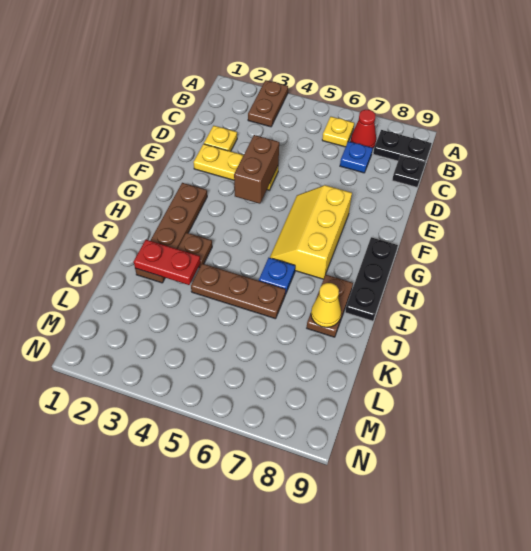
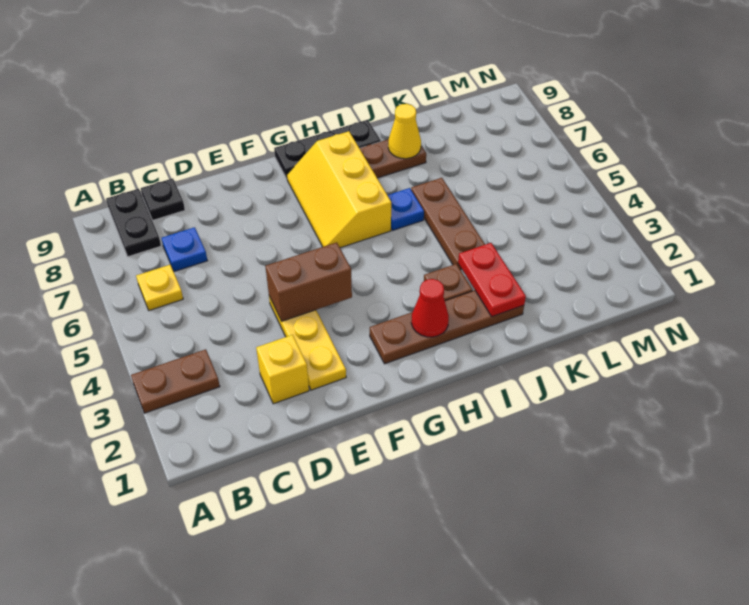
red 1x1 cone [351,110,376,148] -> red 1x1 cone moved to [411,279,449,337]
yellow 1x1 plate [204,126,237,151] -> yellow 1x1 brick [256,335,309,404]
yellow 2x3 slope [270,185,352,279] -> yellow 2x3 slope turned to [287,131,391,248]

